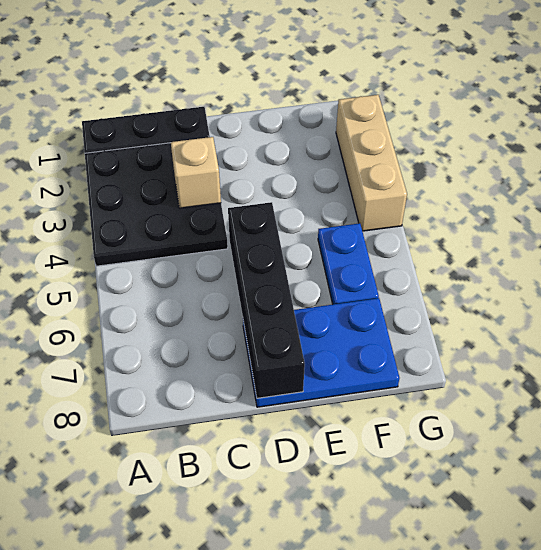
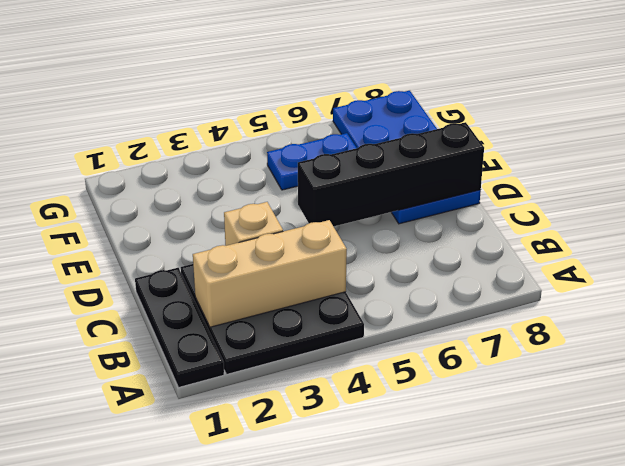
blue 2x3 plate [243,298,400,407] -> blue 2x4 plate [333,91,481,224]
tan 1x3 brick [336,95,407,231] -> tan 1x3 brick moved to [193,220,347,327]

